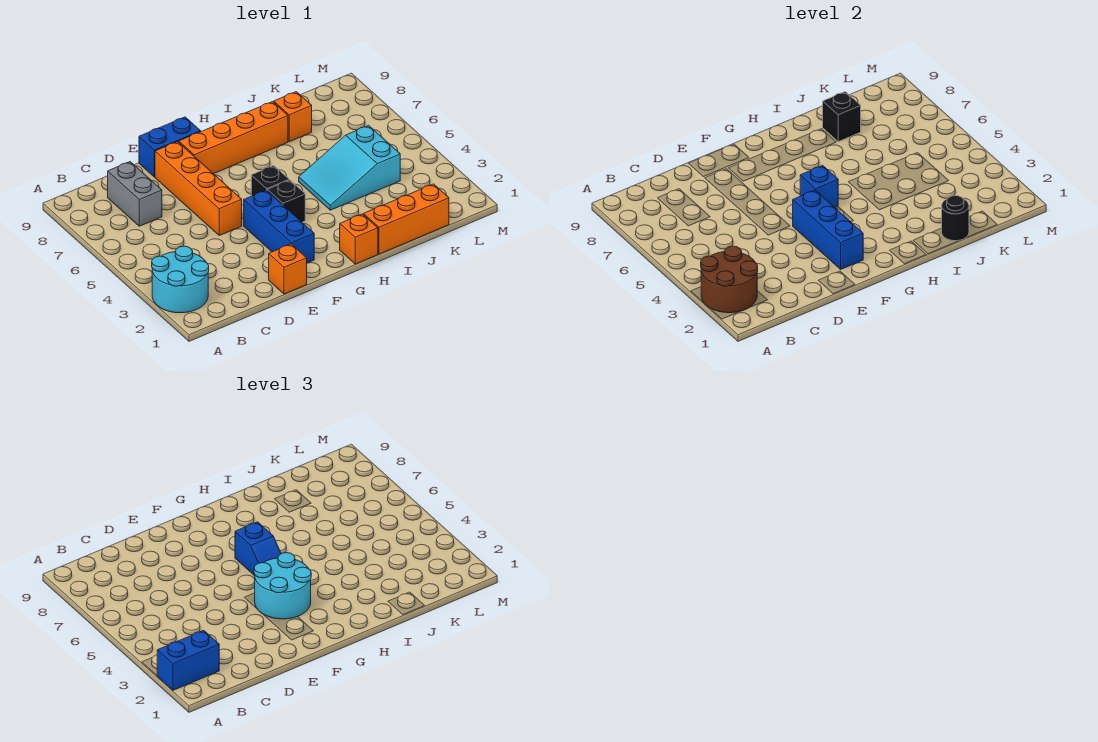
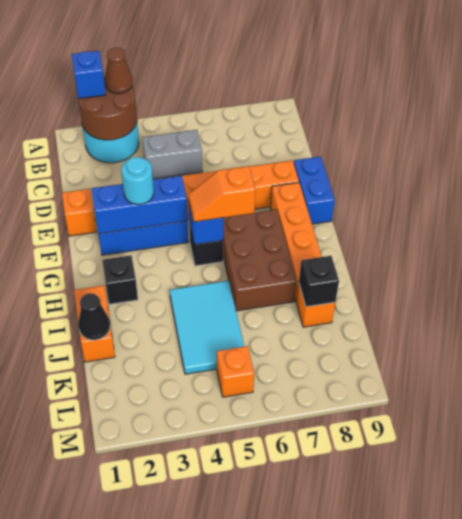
blue 1x2 brick [157,630,219,690] -> blue 1x1 brick [72,51,106,99]
none -> brown 1x1 cone [105,48,133,93]
grey 1x2 brick [108,162,162,226] -> grey 1x2 brick moved to [142,130,202,179]
cyan 2x2 round brick [254,553,311,619] -> cyan 1x1 round brick [121,157,154,204]
black 1x1 brick [267,180,305,222] -> black 1x1 brick moved to [102,255,138,304]
blue 1x2 slope [235,522,281,576] -> orange 1x2 slope [188,166,255,222]
none -> brown 2x3 brick [223,209,297,311]
orange 1x1 brick [340,214,378,264] -> orange 1x1 brick moved to [217,346,254,397]
orange 1x3 brick [364,184,449,254] -> orange 1x2 brick [74,285,115,362]
cyan 2x3 slope [299,125,400,210] -> cyan 2x3 tile [170,281,244,374]
black 1x1 round brick [942,196,969,241] -> black 1x1 cone [78,293,110,340]

